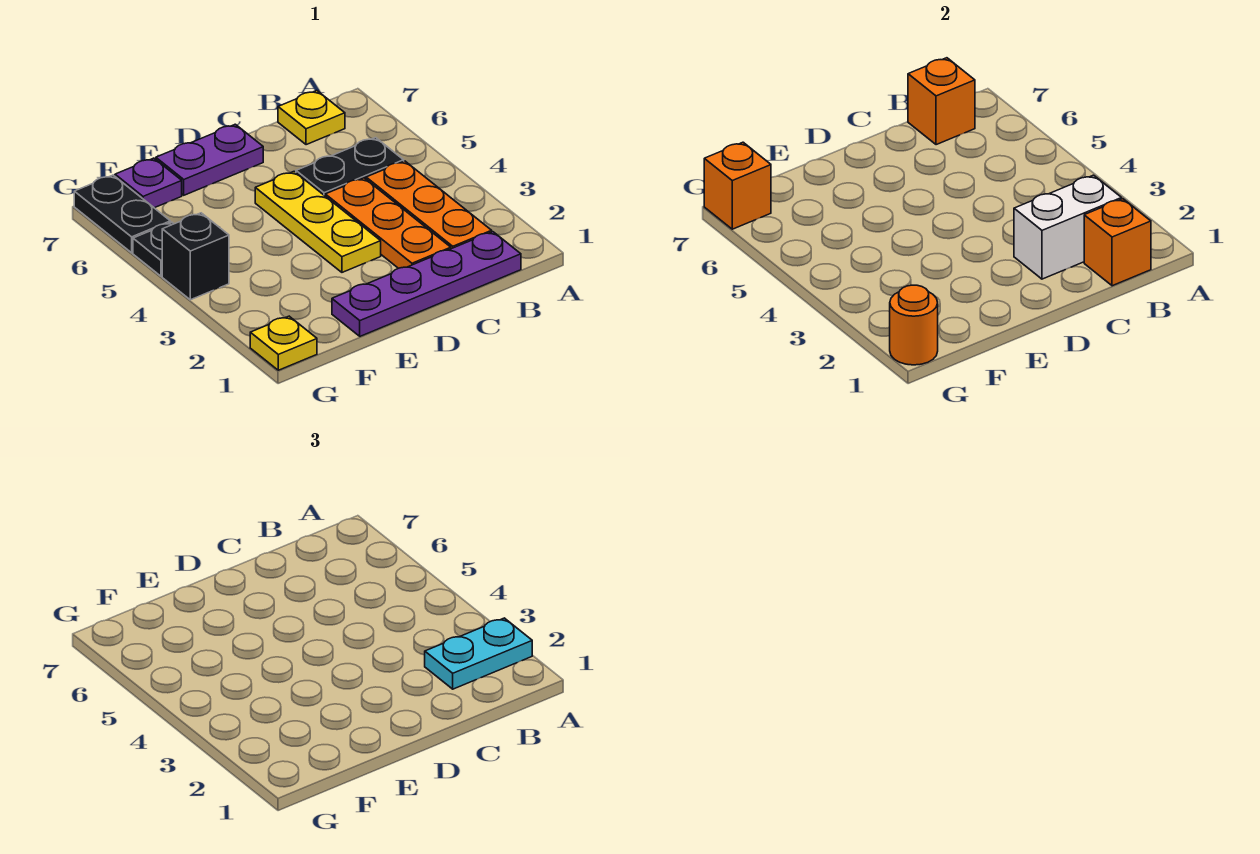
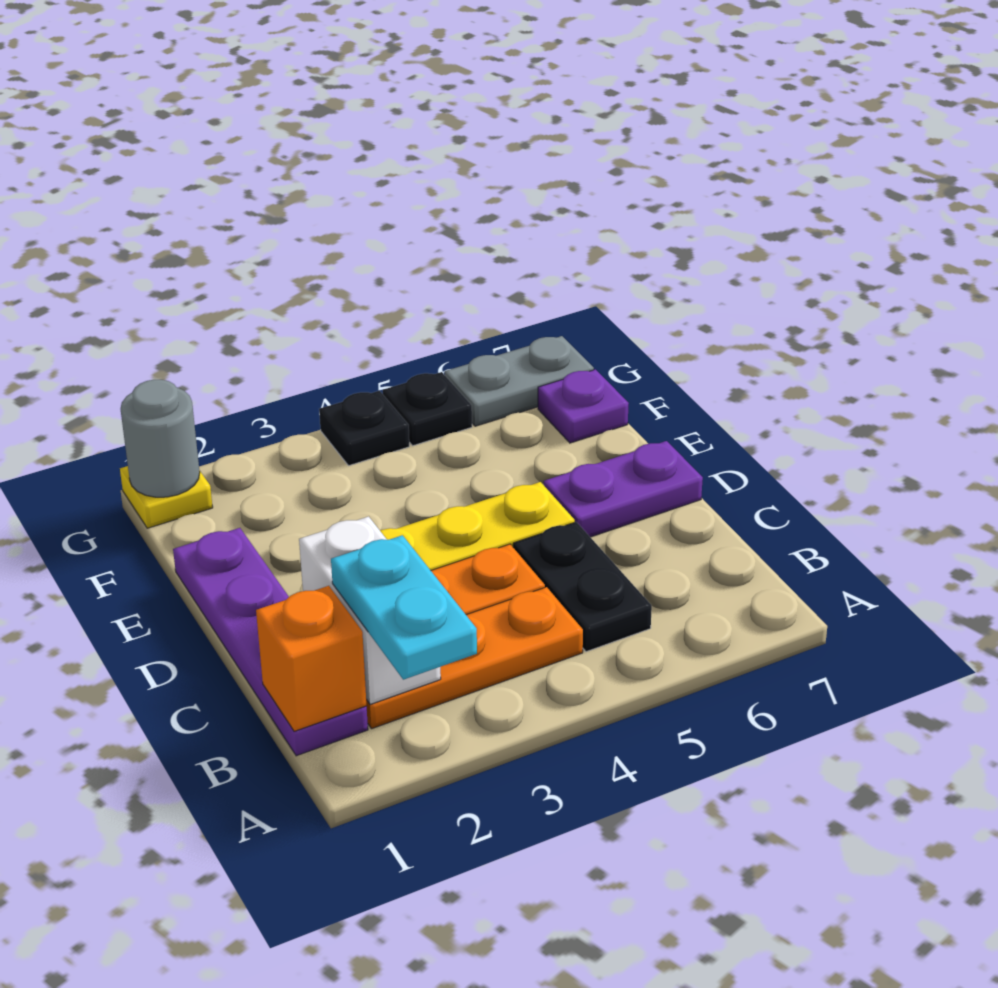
yellow 1x1 plate [278,91,345,145] -> none
orange 1x1 brick [908,58,975,145] -> none
purple 1x2 plate [156,124,263,195] -> purple 1x2 plate turned to [544,441,703,537]
orange 1x1 round brick [890,285,938,365] -> grey 1x1 round brick [121,380,200,497]
black 1x1 brick [162,213,229,300] -> black 1x1 plate [319,391,409,466]
black 1x2 plate [74,175,170,253] -> grey 1x2 plate [445,336,594,426]
orange 1x1 brick [704,142,771,229] -> none

